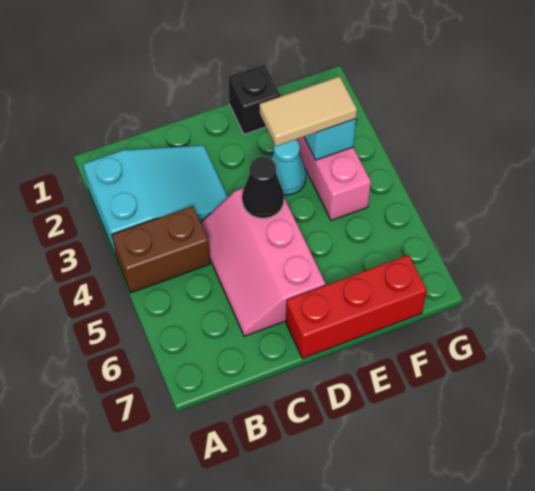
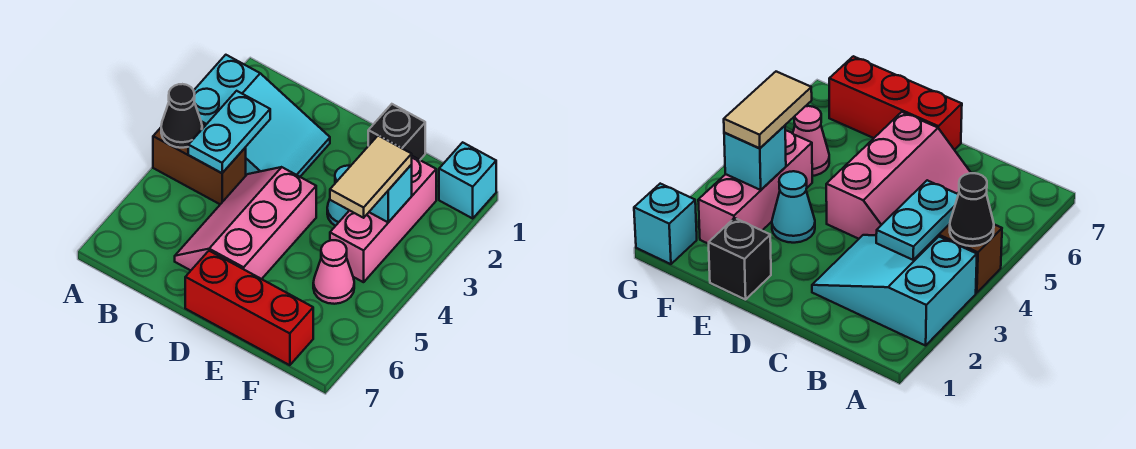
none -> cyan 1x2 plate [188,91,270,173]
black 1x1 cone [242,157,284,218] -> black 1x1 cone moved to [161,84,202,148]
tan 1x2 tile [260,76,357,146] -> tan 1x2 tile turned to [330,136,412,218]
none -> pink 1x1 cone [313,240,354,304]
none -> cyan 1x1 brick [439,142,496,218]

